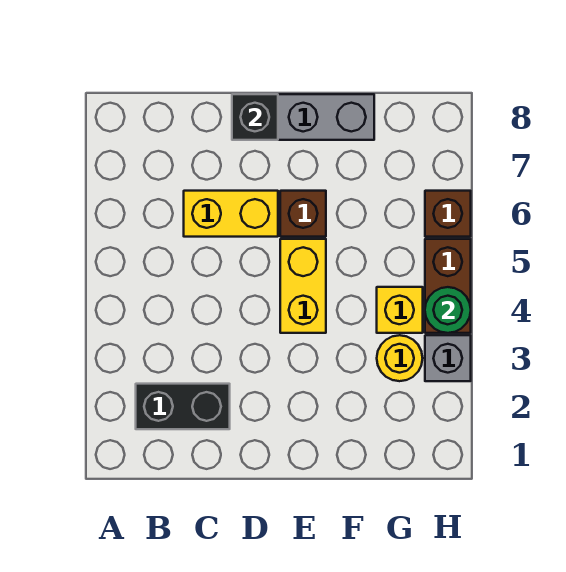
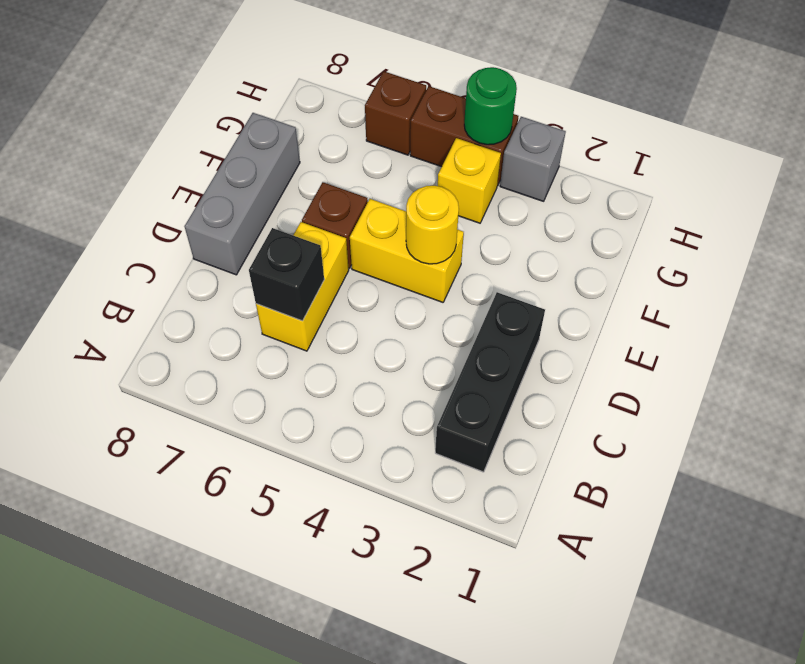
black 1x2 brick [136,384,230,429] -> black 1x3 brick [435,292,545,472]
black 1x1 brick [232,94,278,140] -> black 1x1 brick moved to [249,228,324,321]
yellow 1x1 round brick [377,335,423,381] -> yellow 1x1 round brick moved to [406,186,459,264]

